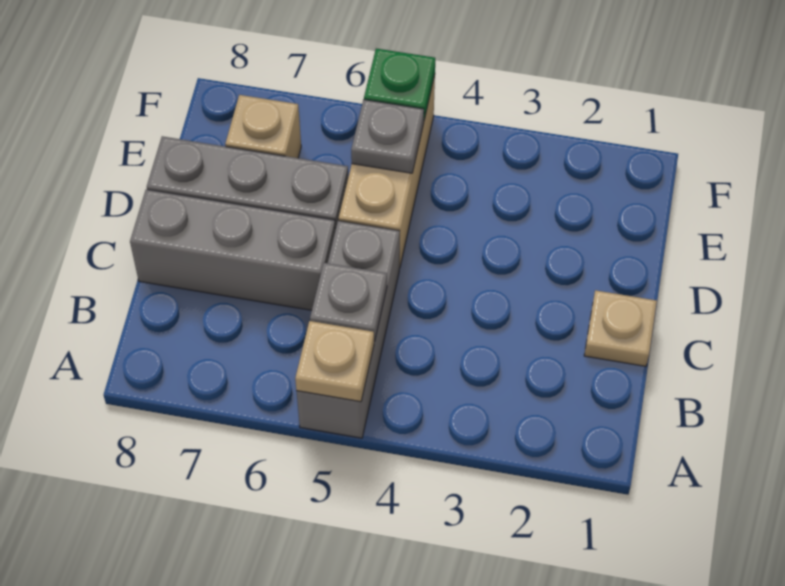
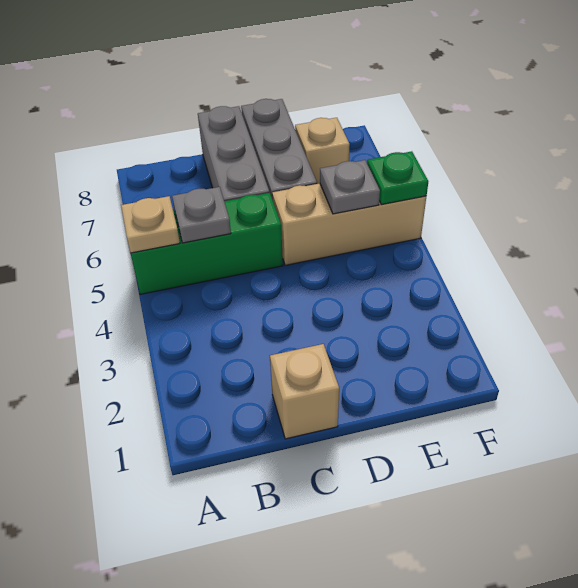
grey 1x3 brick [296,221,400,438] -> green 1x3 brick [131,193,283,294]
tan 1x1 plate [584,290,657,366] -> tan 1x1 brick [270,344,339,439]

